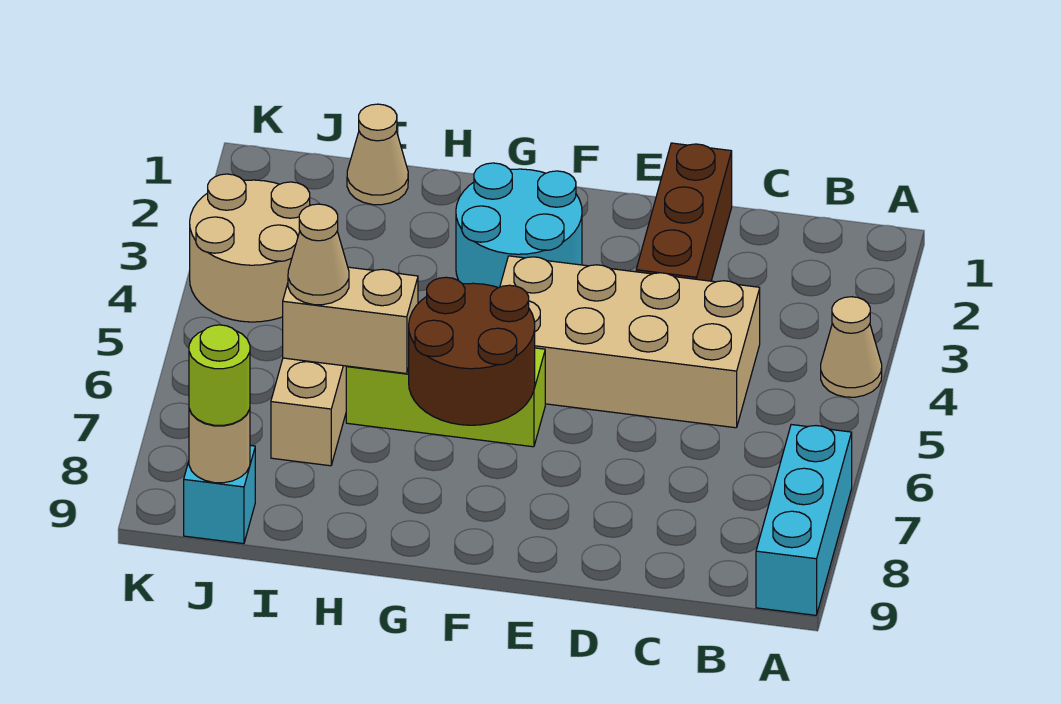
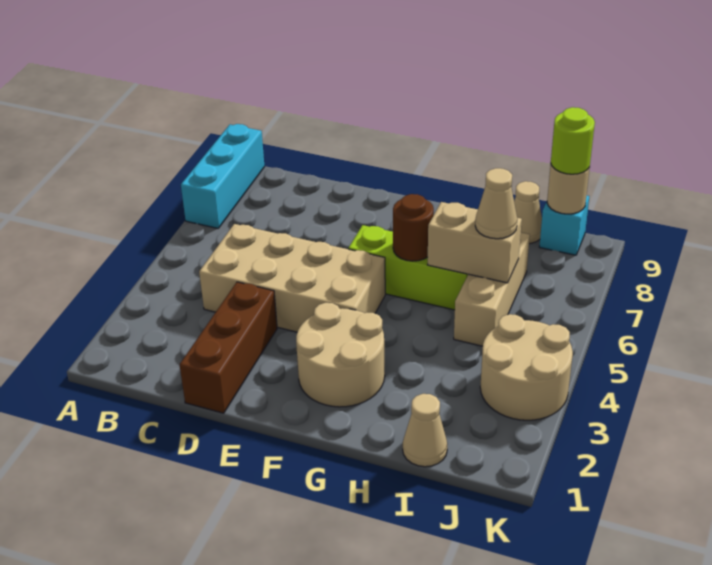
tan 1x1 cone [821,297,882,397] -> tan 1x1 cone moved to [514,181,542,244]
cyan 2x2 round brick [456,163,582,288] -> tan 2x2 round brick [296,303,385,407]
brown 2x2 round brick [409,277,535,425] -> brown 1x1 round brick [393,194,434,261]

